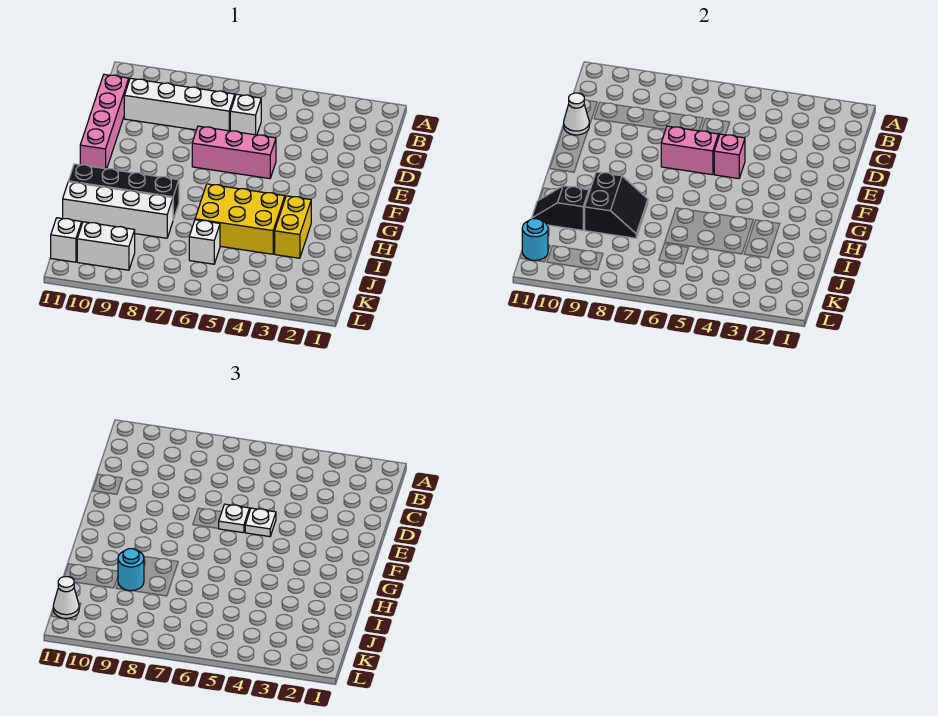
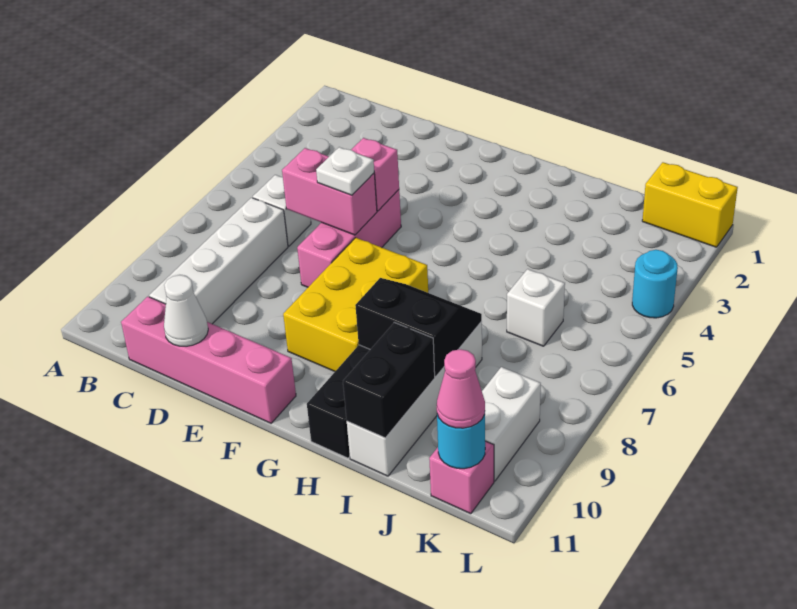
white 1x1 plate [245,508,276,537] -> none
pink 1x2 brick [661,126,719,175] -> pink 1x2 brick turned to [282,148,377,235]
yellow 1x2 brick [275,196,311,258] -> yellow 1x2 brick moved to [642,162,738,247]
yellow 2x3 brick [195,184,285,254] -> yellow 2x3 brick moved to [283,238,428,371]
cyan 1x1 round brick [118,549,144,591] -> cyan 1x1 round brick moved to [632,250,678,318]
black 1x2 slope [532,186,589,230] -> black 1x2 brick [343,322,435,438]
white 1x1 brick [51,218,82,262] -> pink 1x1 brick [429,441,494,514]
white 1x1 cone [53,577,79,619] -> pink 1x1 cone [437,349,485,428]

